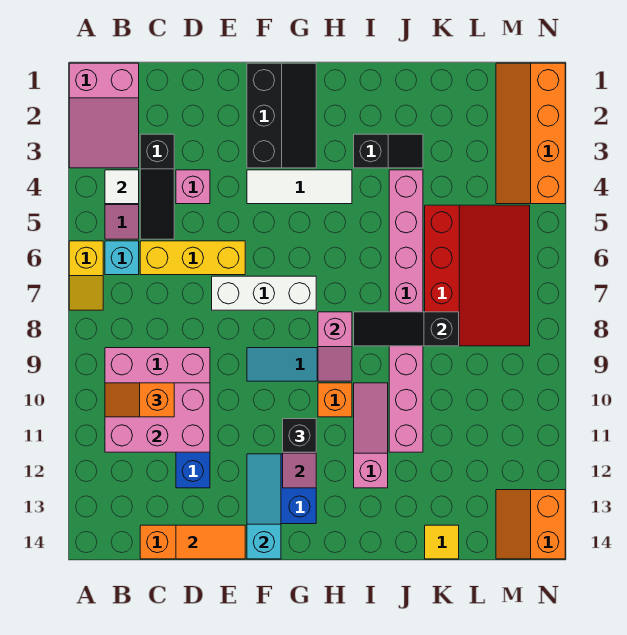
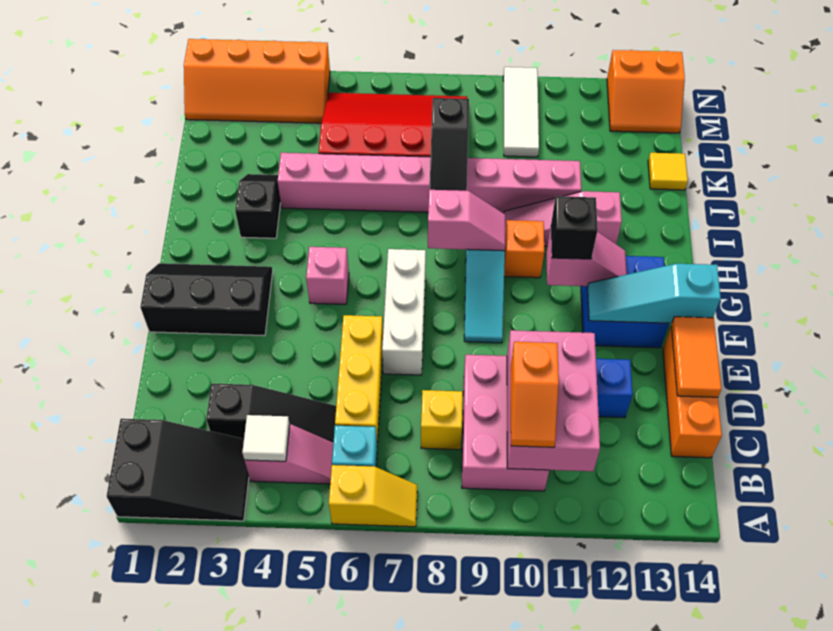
pink 2x3 slope [69,63,139,168] -> black 2x3 slope [107,419,249,521]
none -> yellow 1x1 brick [421,390,463,450]
pink 1x1 brick [176,170,210,204] -> pink 1x1 brick moved to [306,247,349,304]
white 1x3 tile [247,170,352,204] -> white 1x3 tile moved to [503,67,539,157]

